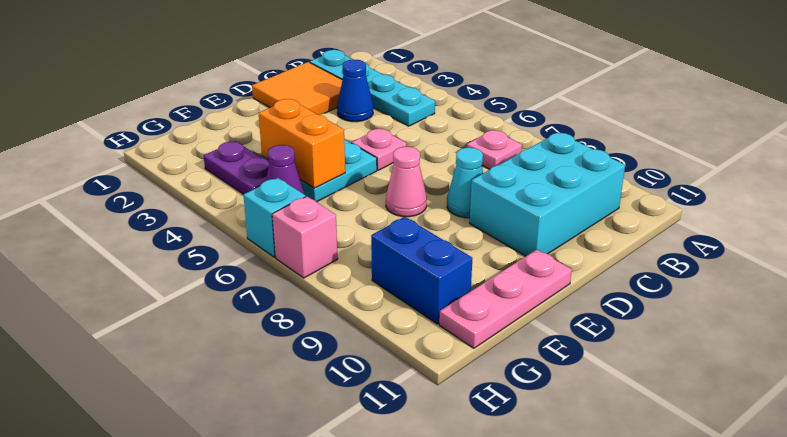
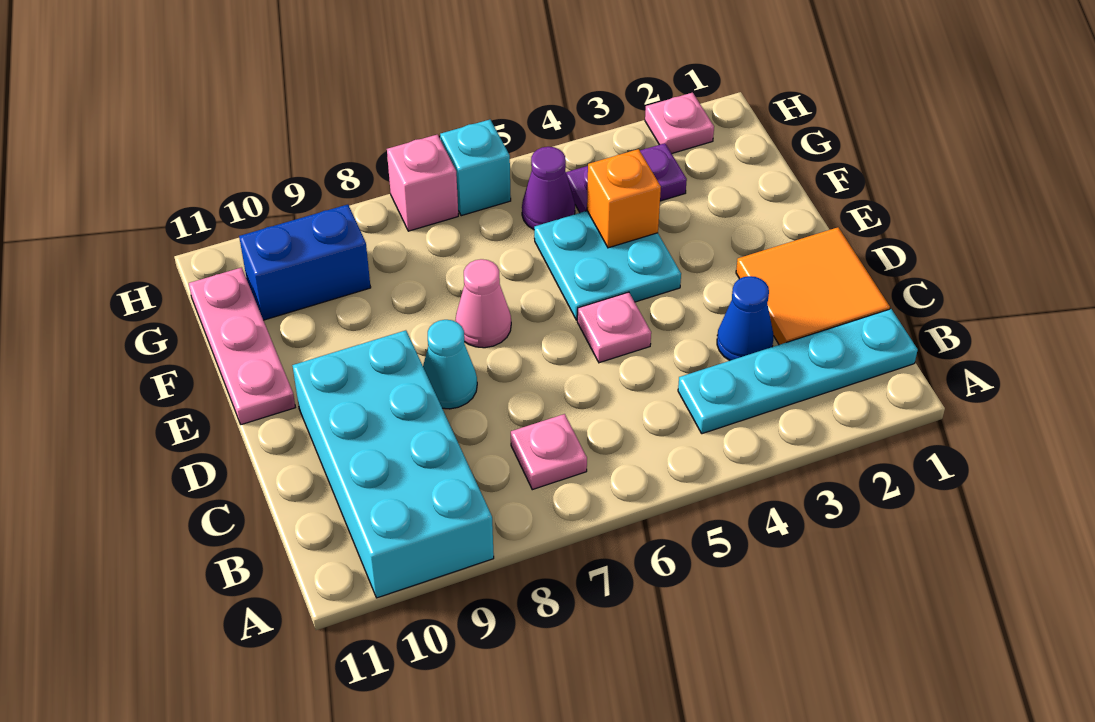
cyan 2x3 brick [470,133,625,256] -> cyan 2x4 brick [292,330,494,598]
orange 1x2 brick [259,99,345,188] -> orange 1x1 brick [587,149,661,248]
none -> pink 1x1 plate [645,93,714,154]

